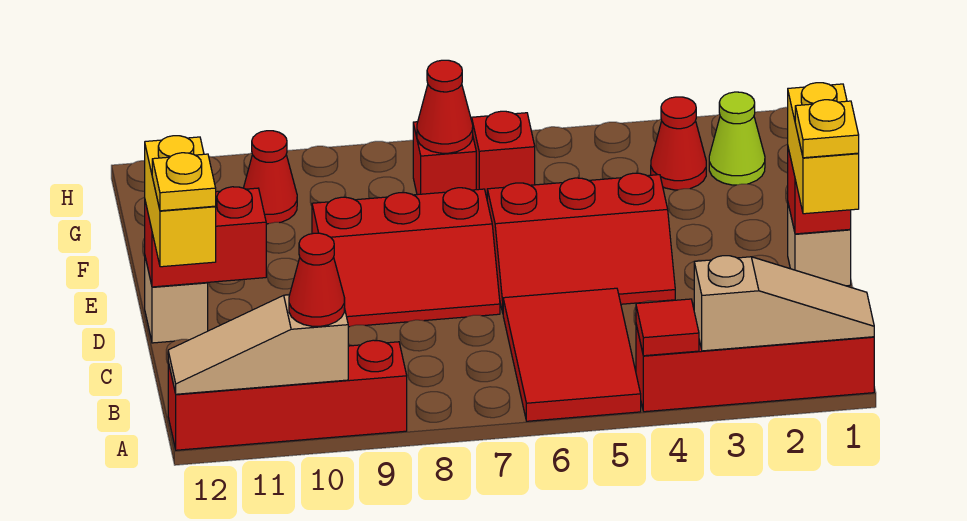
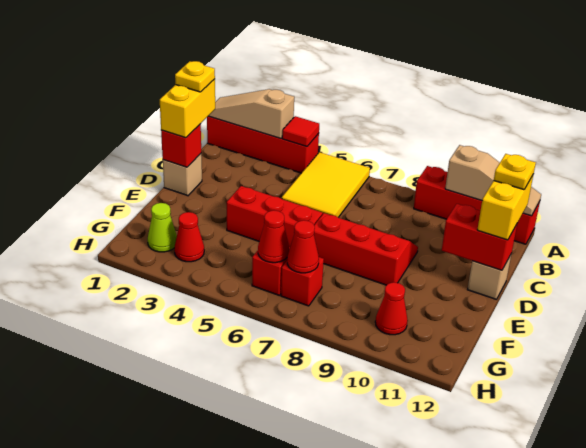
red 2x3 tile [503,288,641,421] -> yellow 2x3 tile [282,152,370,217]
red 1x1 cone [289,233,345,326] -> red 1x1 cone moved to [258,210,289,263]

